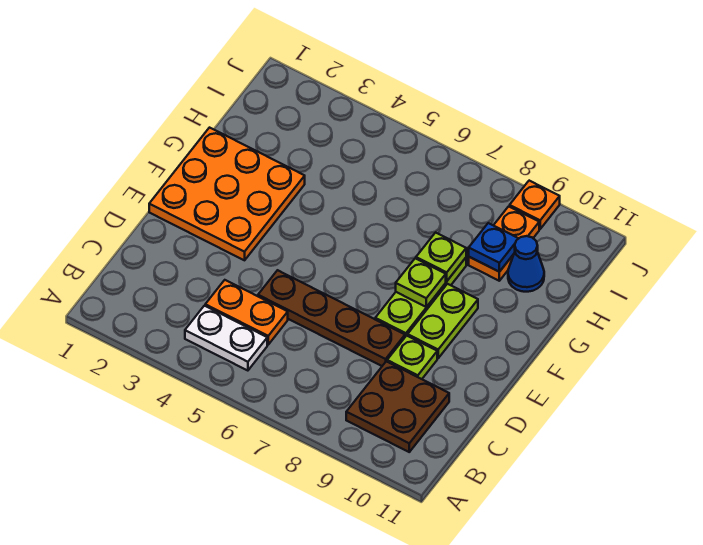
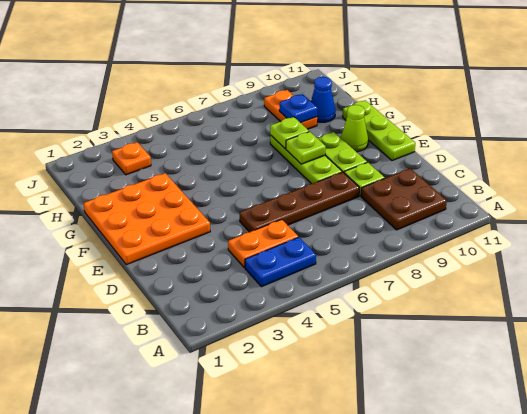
white 1x2 plate [185,306,267,371] -> blue 1x2 plate [245,237,316,287]
none -> lime 1x3 plate [343,100,415,161]
none -> lime 1x1 cone [341,105,368,152]
orange 1x1 plate [510,181,560,229] -> orange 1x1 plate moved to [112,142,151,175]

